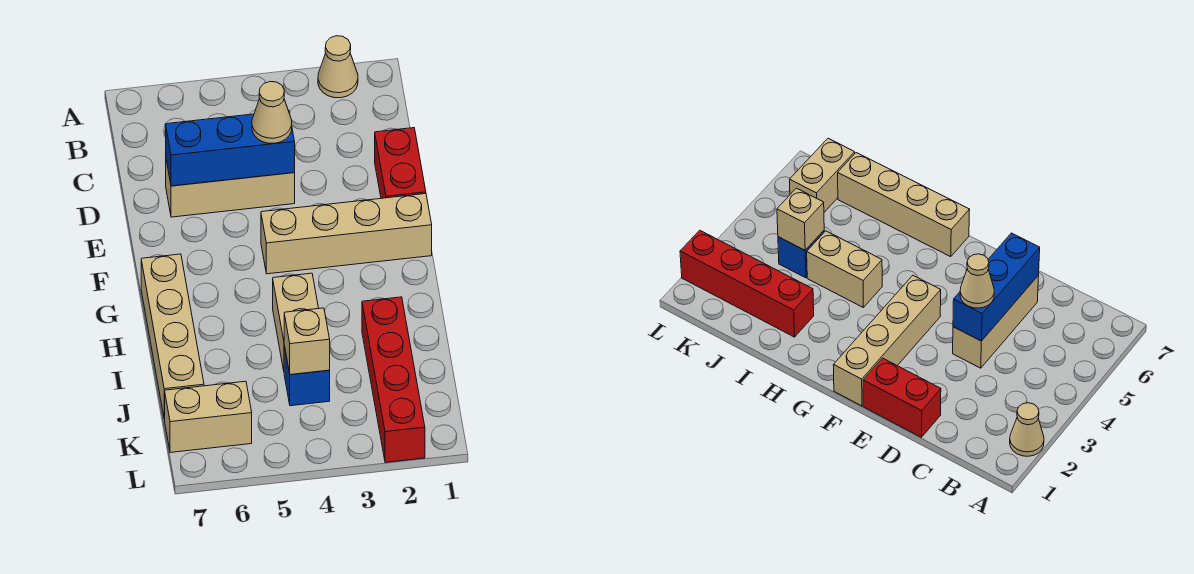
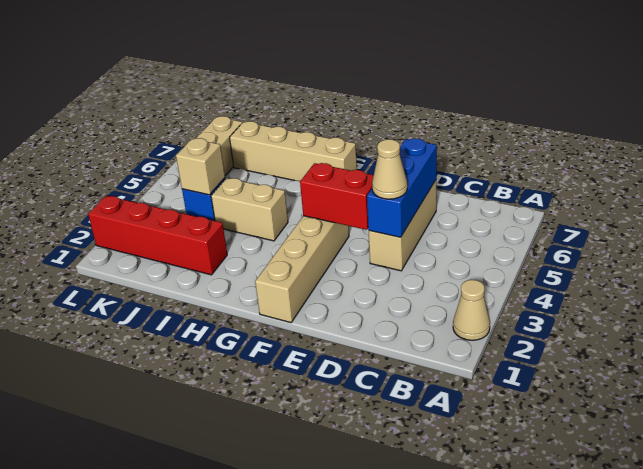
red 1x2 brick [375,128,426,198] -> red 1x2 brick moved to [300,163,374,230]

